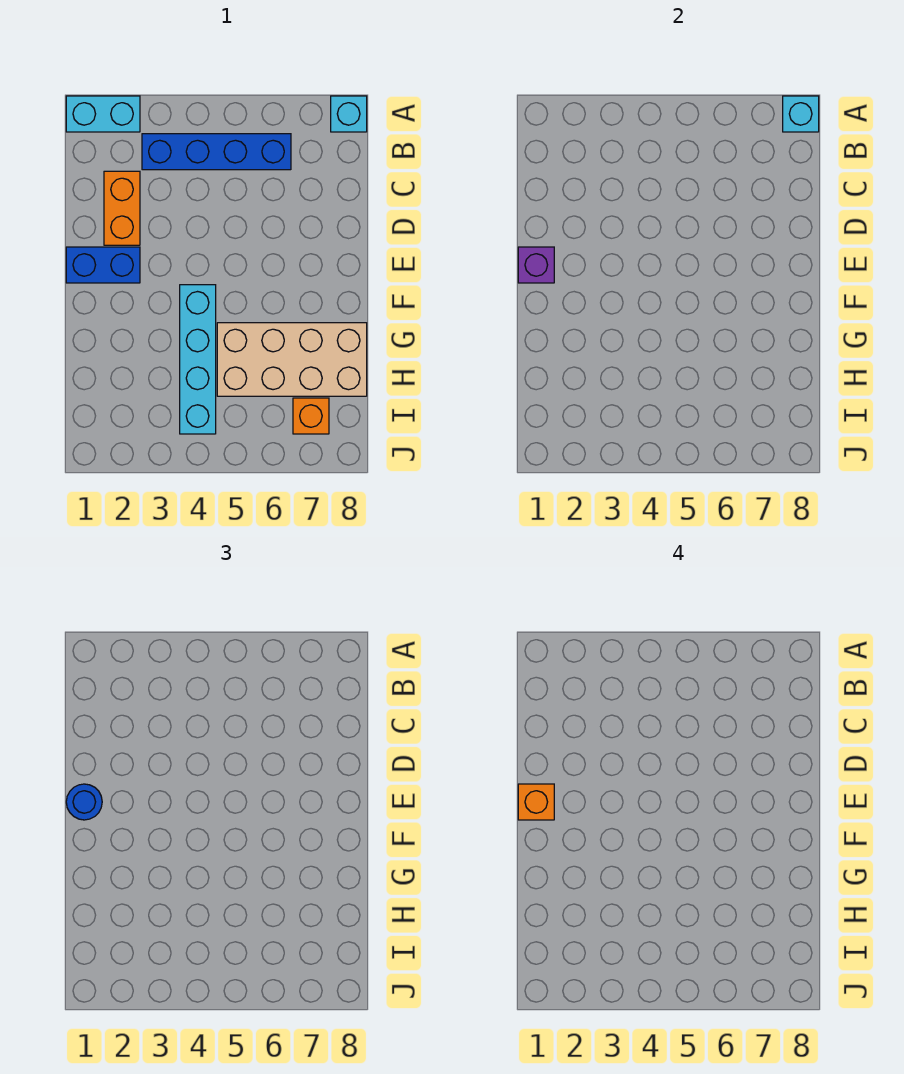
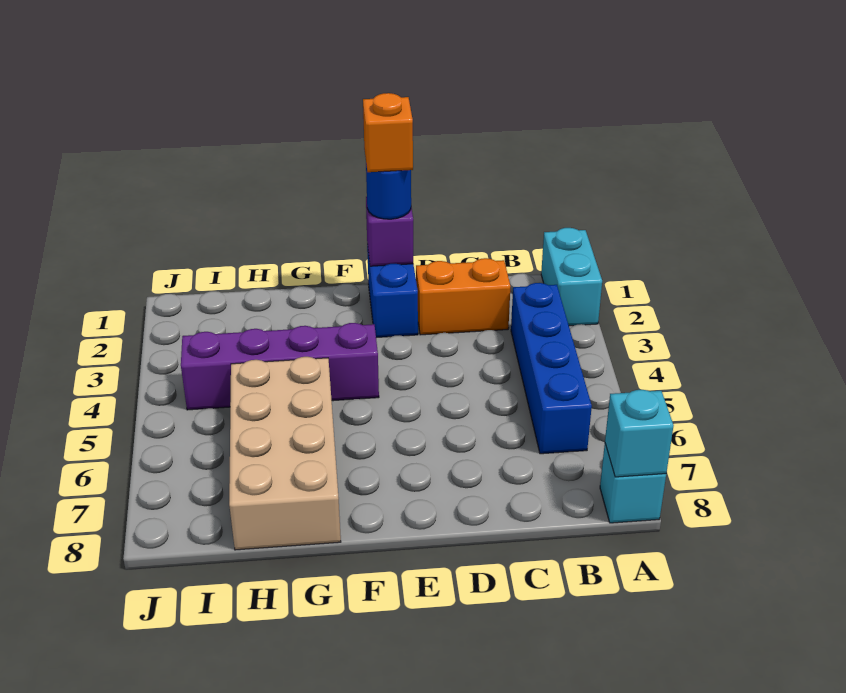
cyan 1x4 brick [180,285,216,434] -> purple 1x4 brick [181,323,379,410]
orange 1x1 brick [293,398,329,434] -> none

